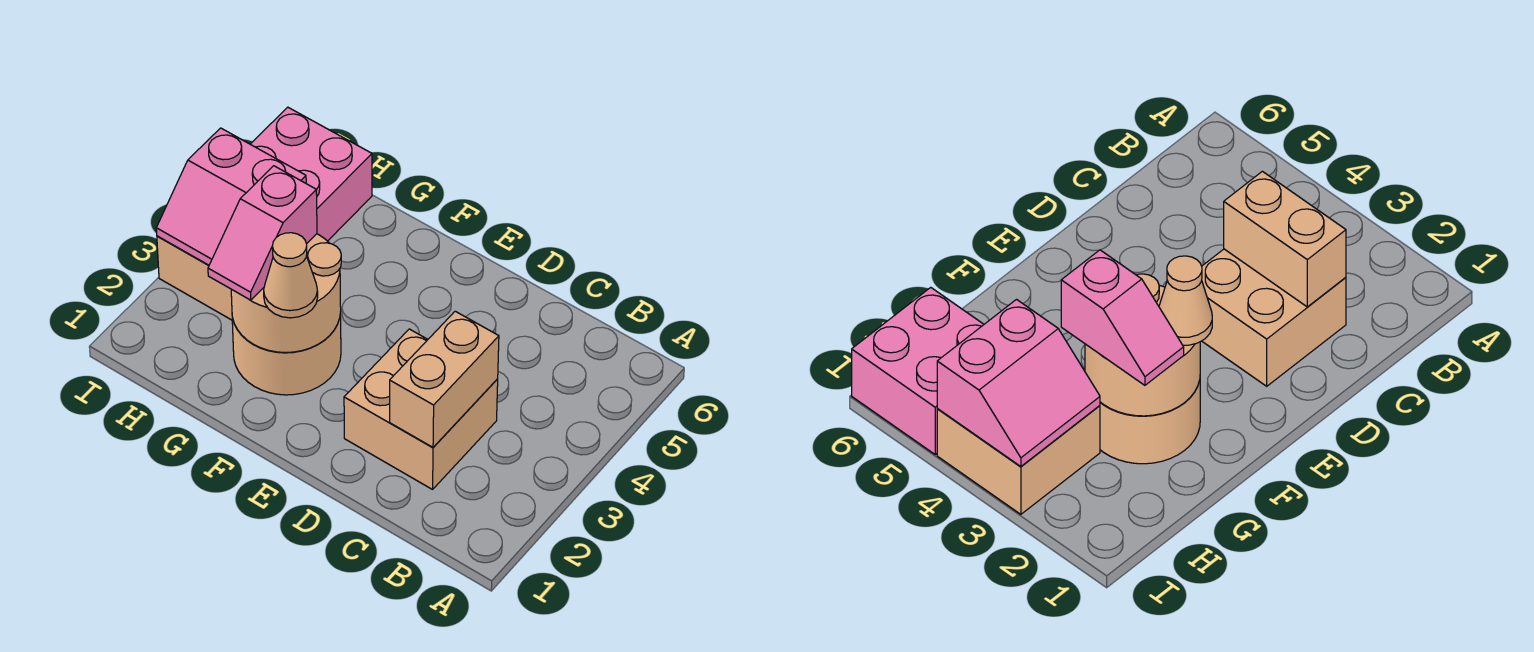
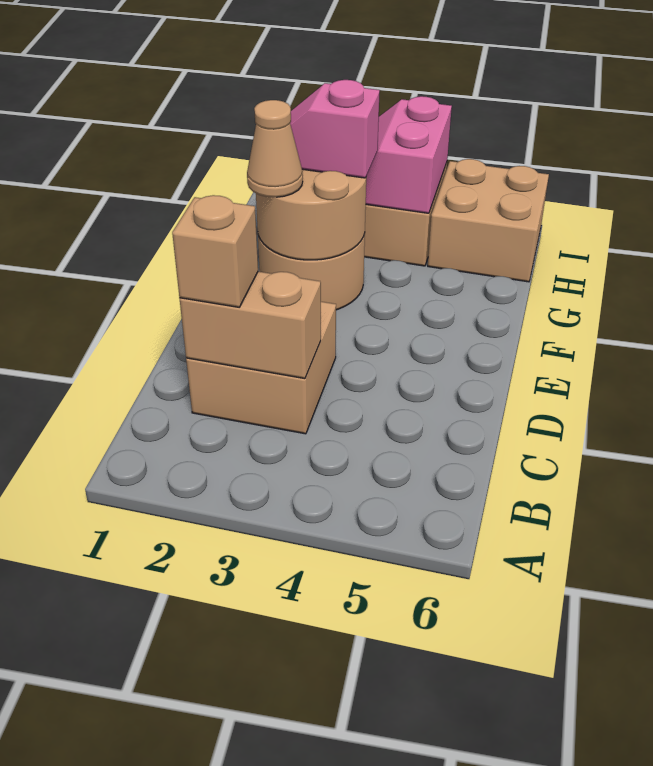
none -> tan 1x1 brick [172,195,258,307]
pink 2x2 brick [250,107,372,241] -> tan 2x2 brick [428,159,549,282]

